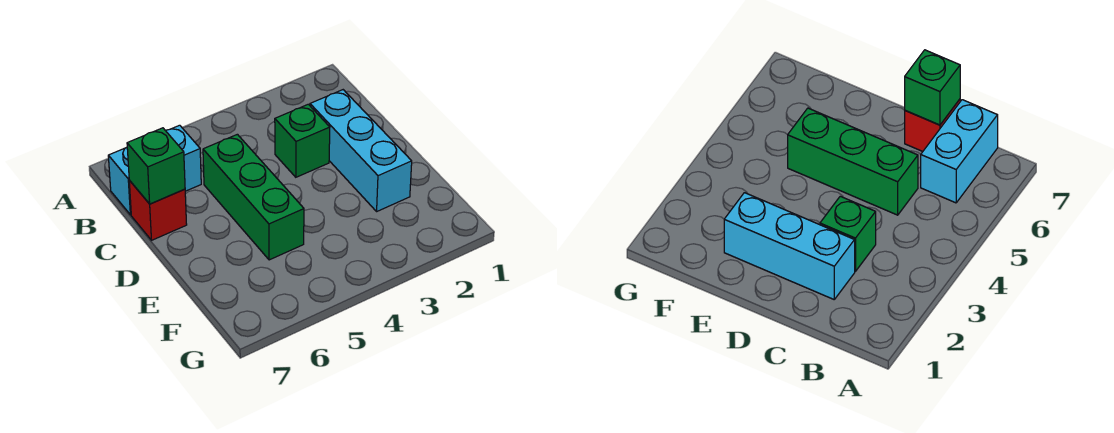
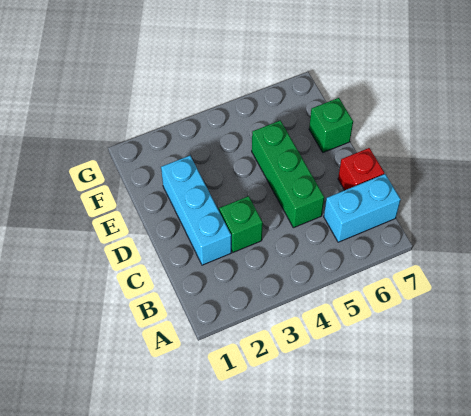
green 1x1 brick [127,128,185,204] -> green 1x1 brick moved to [309,98,353,152]

